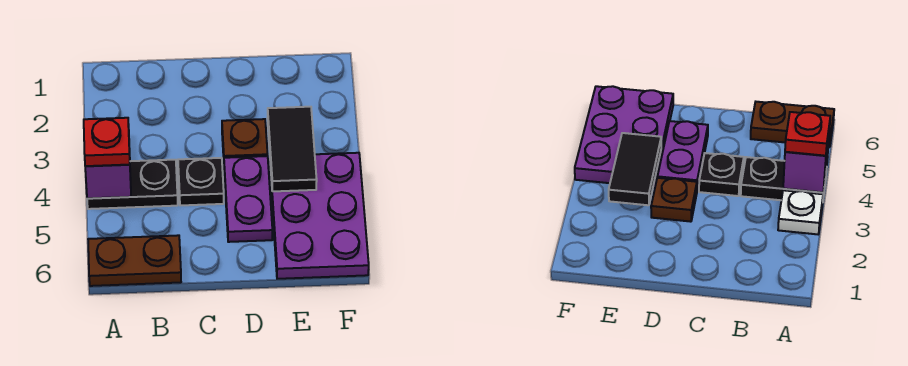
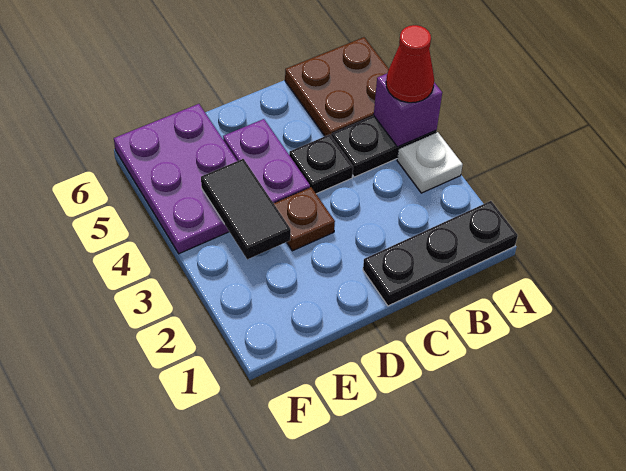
none -> black 1x3 plate [363,201,518,306]
red 1x1 plate [84,118,130,166] -> red 1x1 cone [386,25,434,103]
brown 1x2 plate [88,235,181,286] -> brown 2x2 plate [285,37,389,136]

